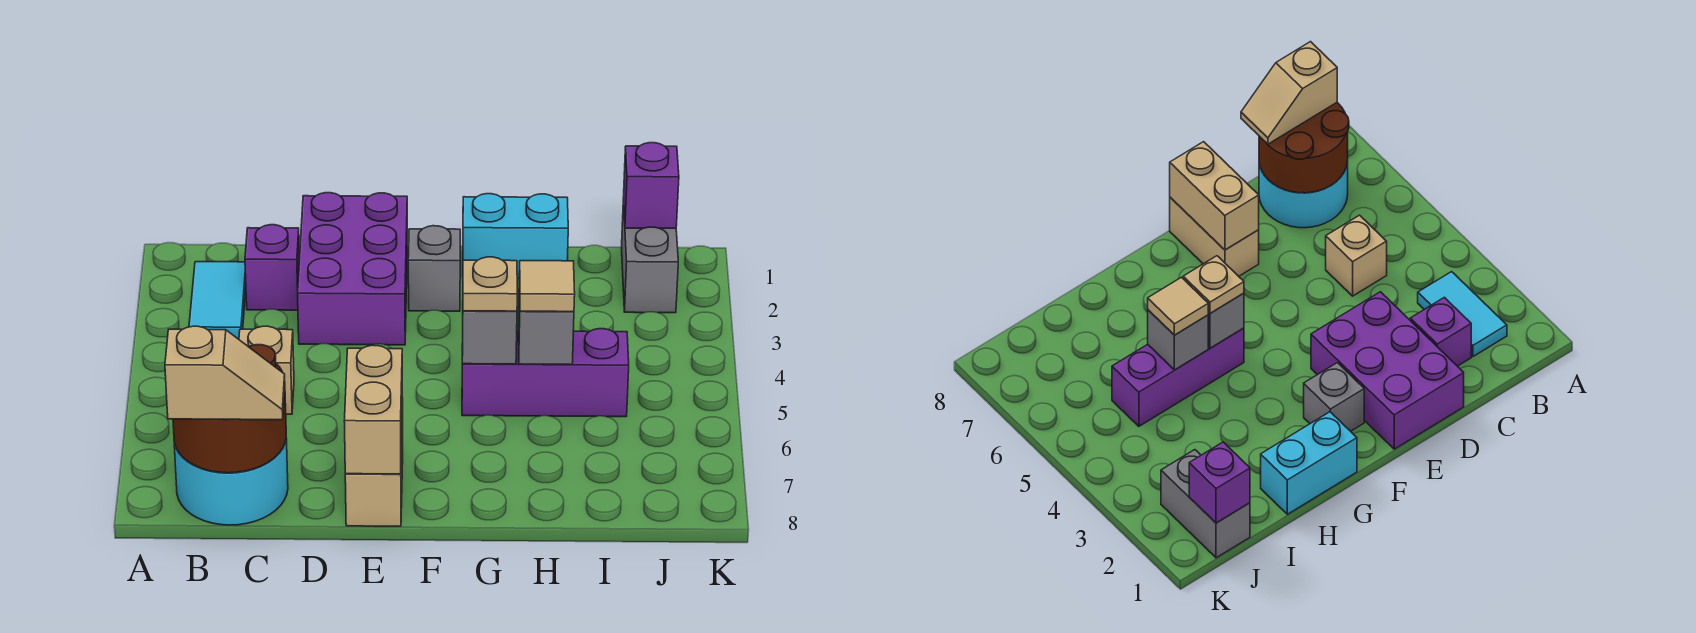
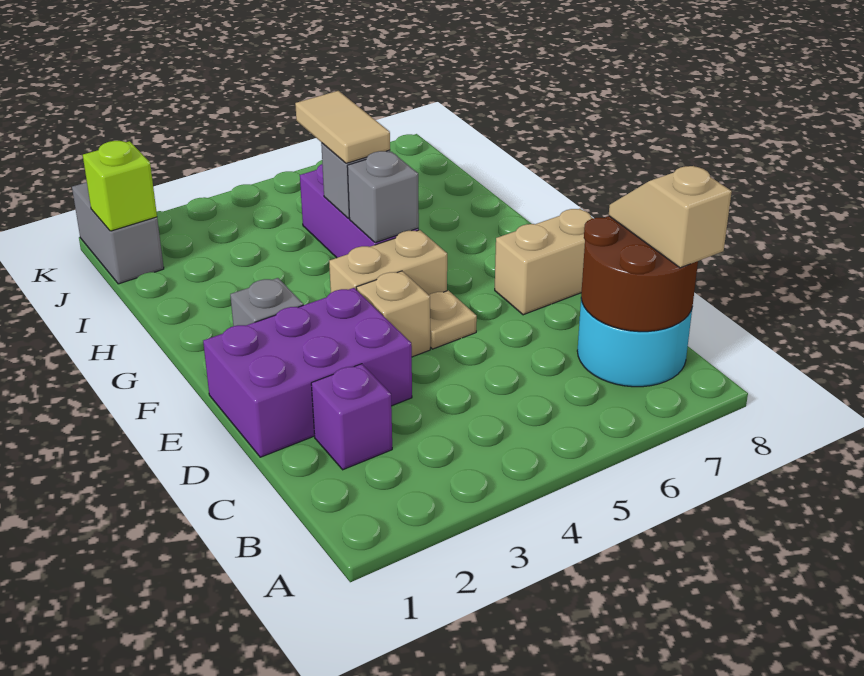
cyan 1x2 tile [189,262,246,339] -> none
tan 1x1 brick [239,326,294,414] -> tan 1x1 brick moved to [356,271,430,357]
tan 1x2 brick [344,345,403,474] -> tan 1x2 brick moved to [329,230,447,295]
cyan 1x2 brick [463,194,568,278] -> none
tan 1x1 plate [463,257,517,311] -> tan 1x1 plate moved to [429,290,477,349]
tan 1x1 tile [519,261,575,312] -> tan 1x2 tile [295,91,390,163]
grey 1x2 brick [621,199,678,313] -> grey 1x2 brick turned to [72,182,164,284]
purple 1x1 brick [623,143,679,229] -> lime 1x1 brick [83,141,157,231]

